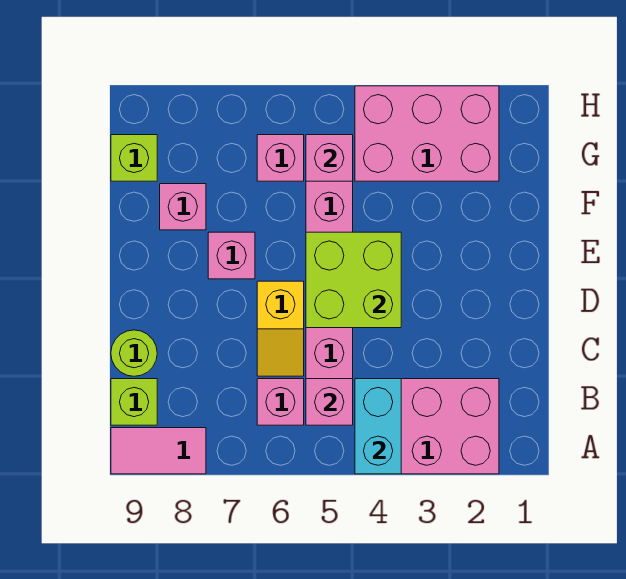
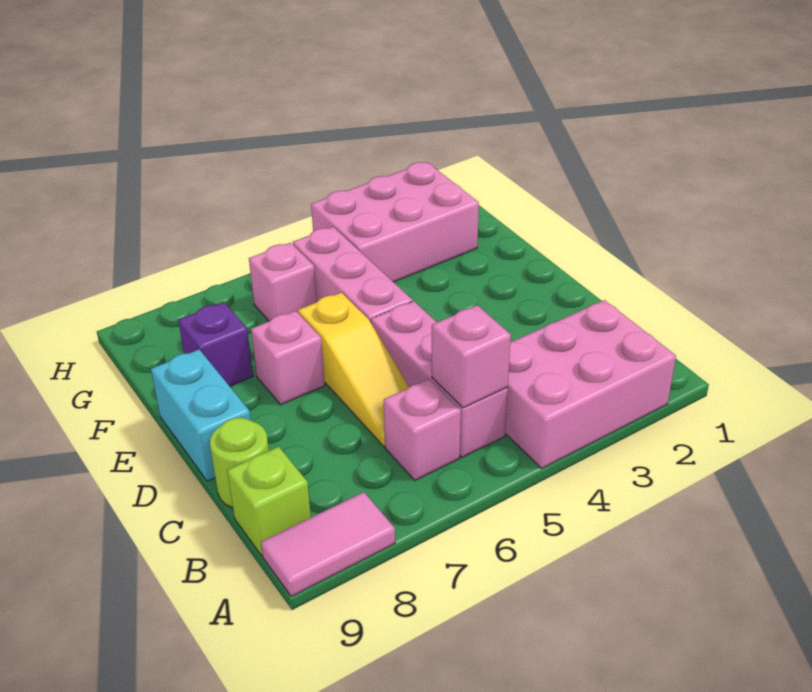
cyan 1x2 brick [355,379,401,474] -> cyan 1x2 brick moved to [151,350,251,481]
yellow 1x2 slope [257,281,304,376] -> yellow 1x3 slope [298,293,409,446]
lime 2x2 brick [306,232,401,328] -> none
pink 1x1 brick [160,184,206,230] -> purple 1x1 brick [178,302,253,386]
pink 1x1 brick [306,135,353,181] -> none
lime 1x1 brick [111,135,157,181] -> none

